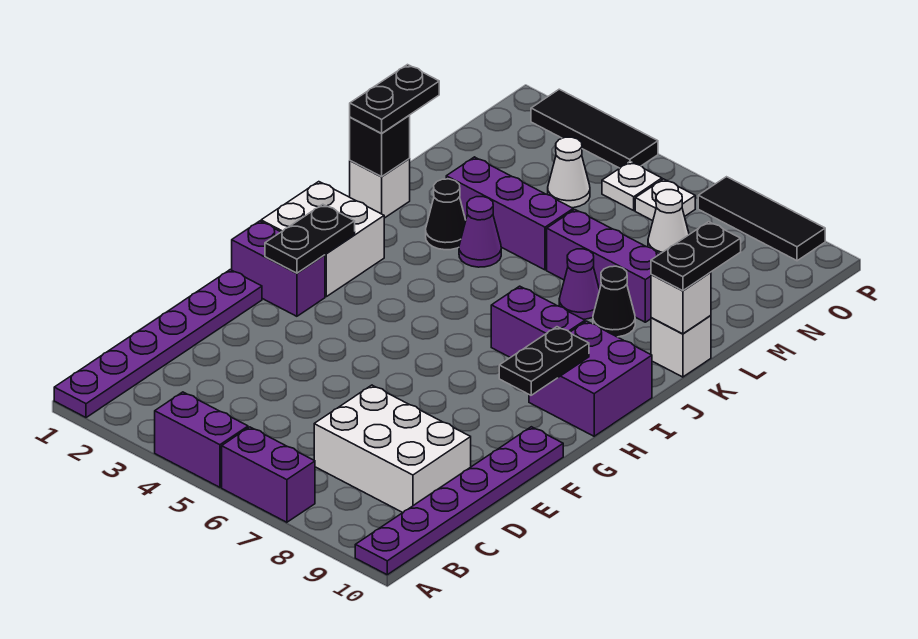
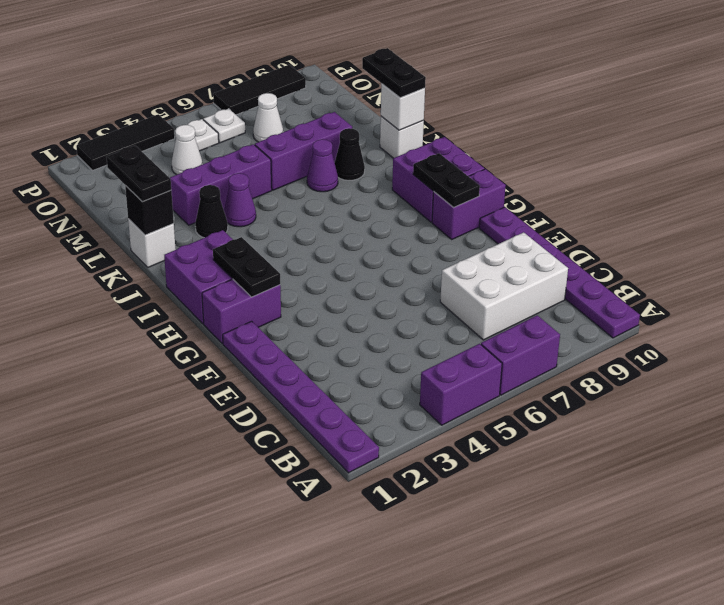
white 2x2 brick [261,182,384,297] -> purple 2x2 brick [164,230,233,324]
purple 1x2 brick [491,286,585,358] -> purple 1x2 brick moved to [432,169,506,239]

